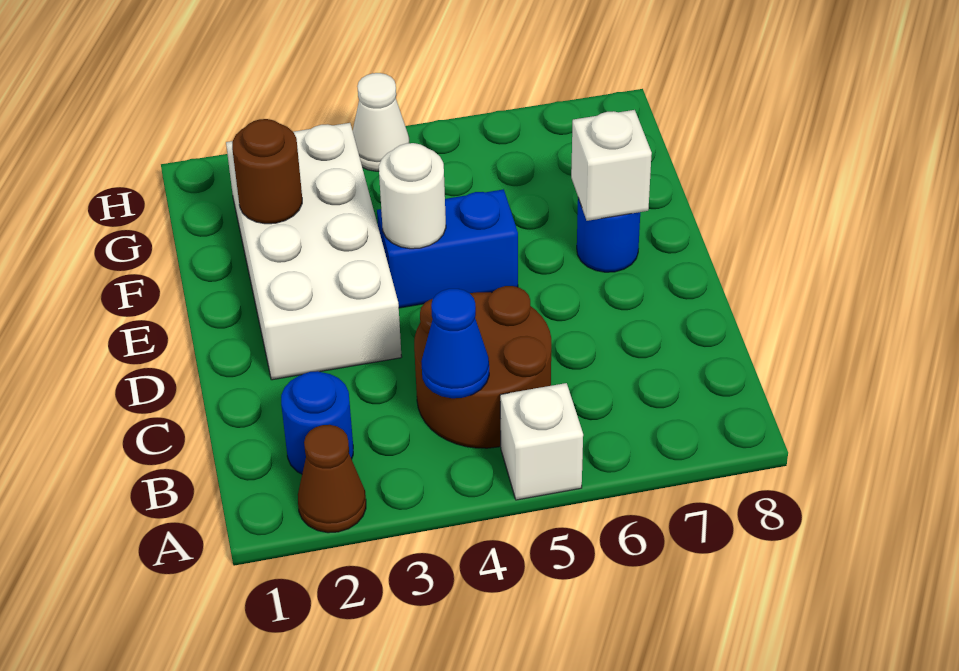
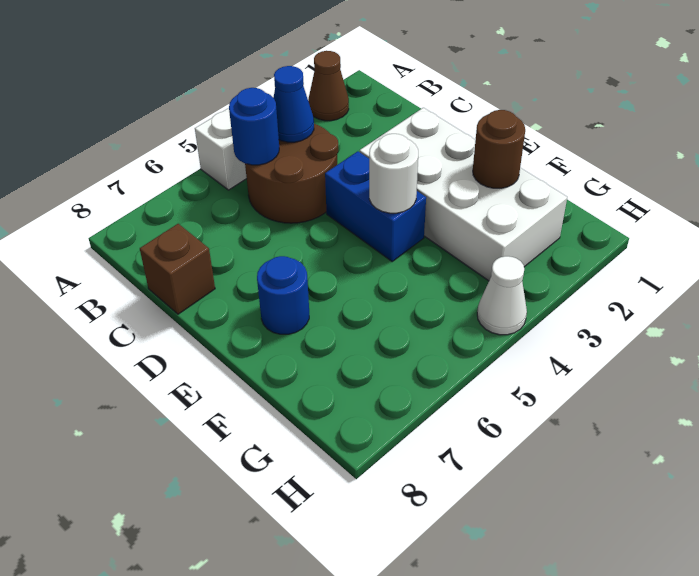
blue 1x1 round brick [281,371,353,474] -> blue 1x1 round brick moved to [229,88,279,165]
none -> brown 1x1 brick [140,224,215,314]
blue 1x2 brick [377,189,518,308] -> blue 1x2 brick turned to [325,151,426,261]
white 1x1 brick [571,110,652,221] -> none

